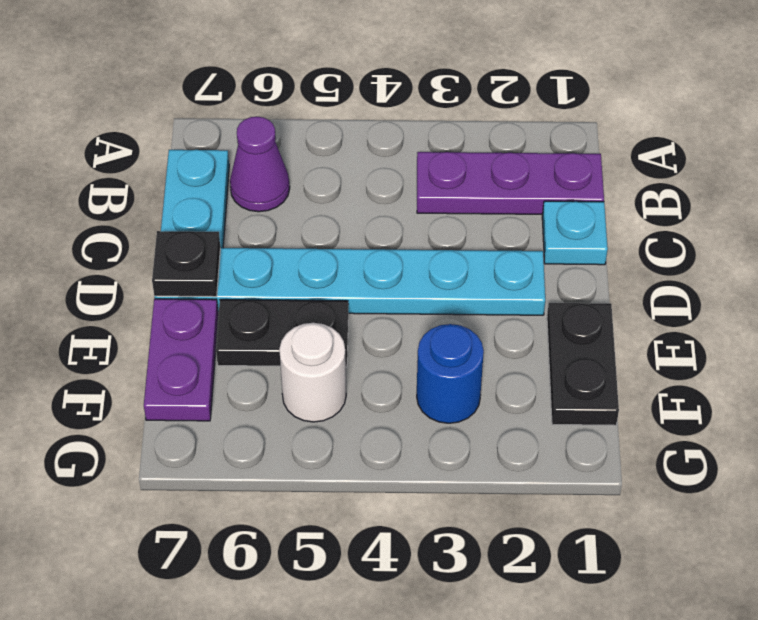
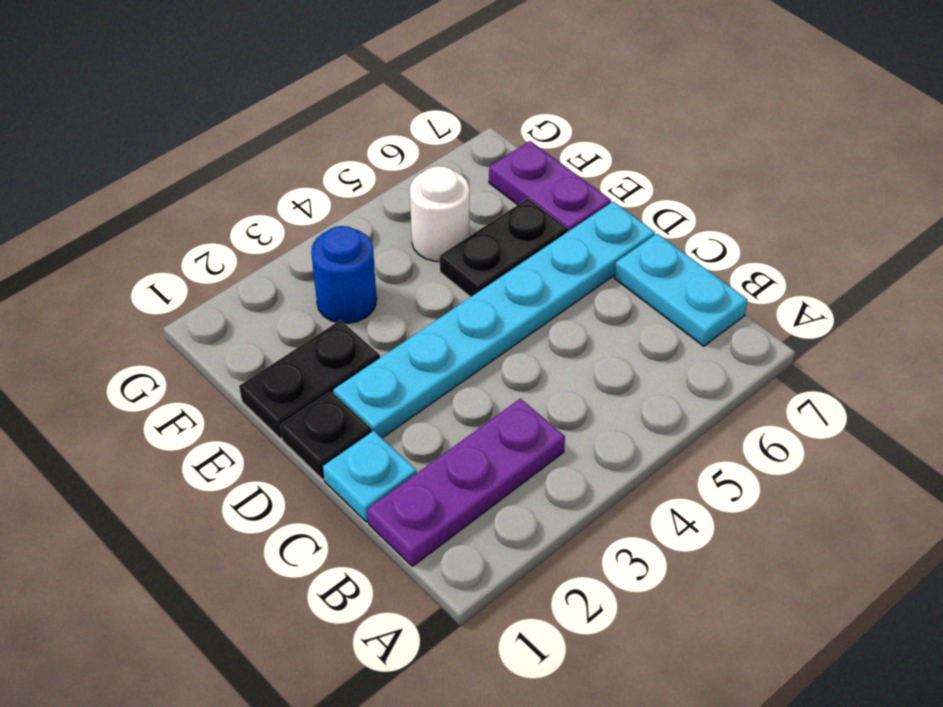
purple 1x1 cone [230,117,290,212] -> none
black 1x1 plate [152,231,220,297] -> black 1x1 plate moved to [280,391,372,479]
black 1x2 plate [547,303,619,425] -> black 1x2 plate turned to [239,320,380,439]

